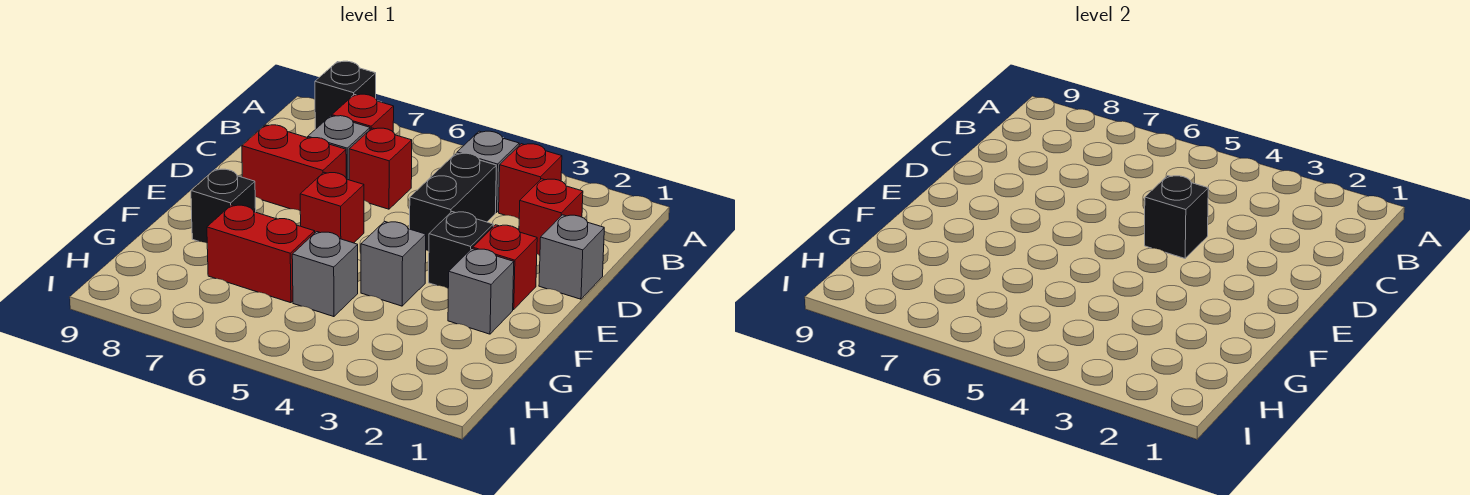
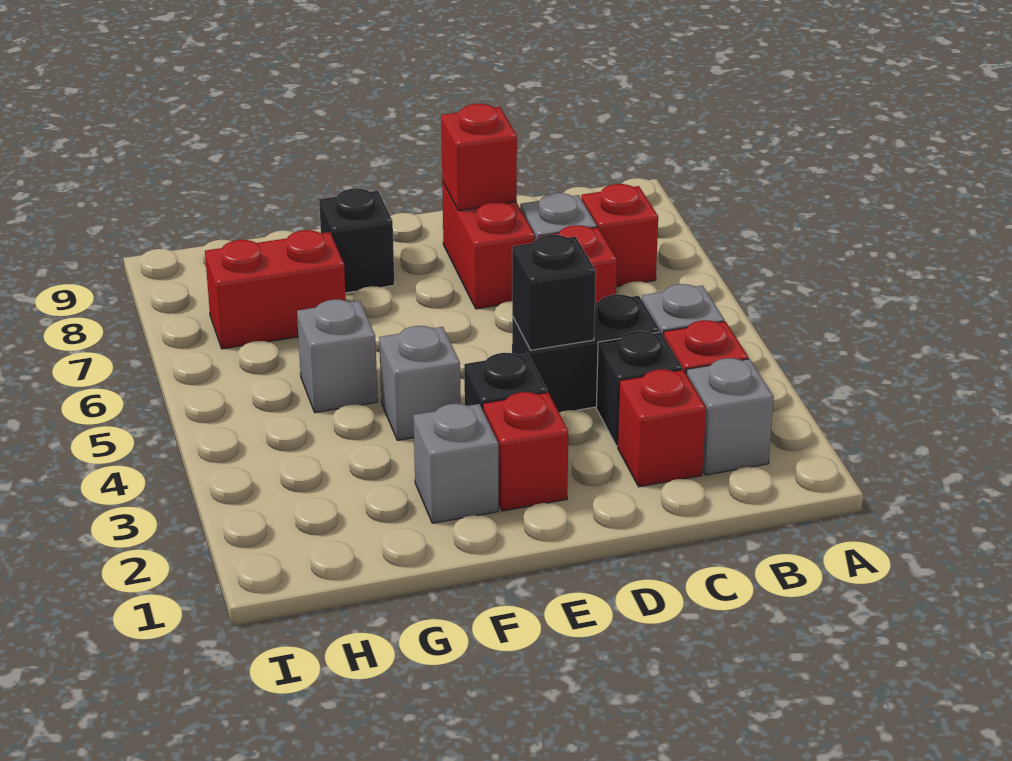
black 1x1 brick [315,61,376,129] -> black 1x1 brick moved to [596,331,682,446]
grey 1x1 brick [539,215,604,299] -> grey 1x1 brick moved to [686,358,774,475]
red 1x1 brick [300,172,364,243] -> red 1x1 brick moved to [441,104,517,211]
red 1x2 brick [207,205,315,303] -> red 1x2 brick turned to [205,230,346,349]

